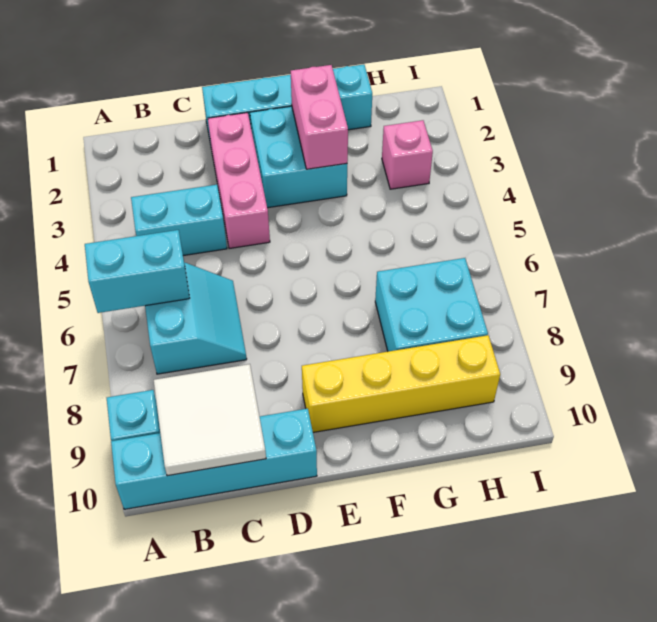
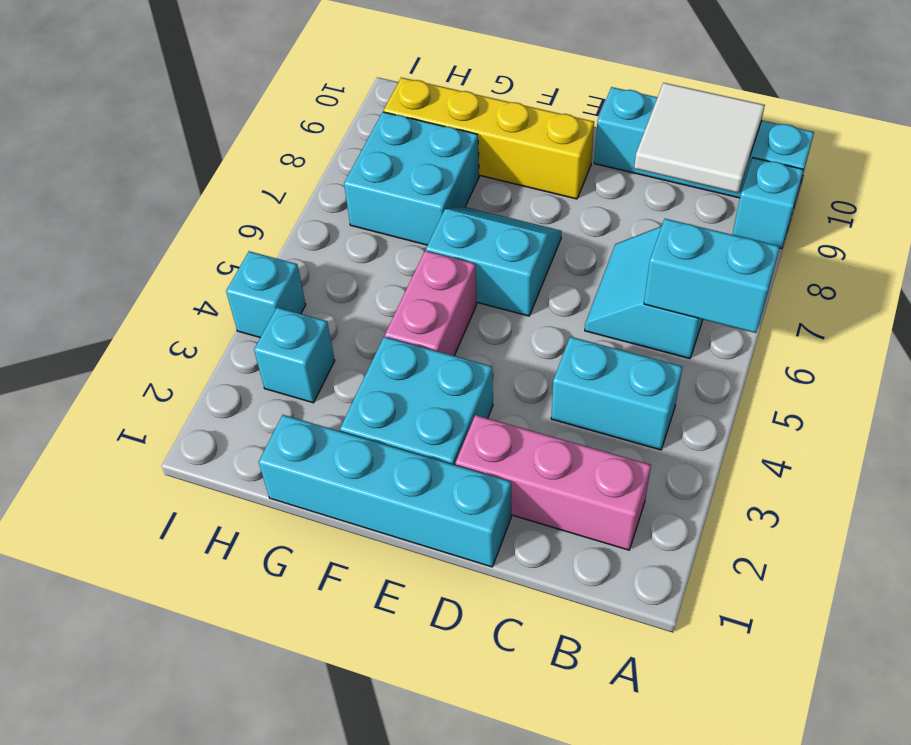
pink 1x3 brick [208,113,270,249] -> pink 1x3 brick turned to [456,415,651,550]
none -> cyan 2x2 slope [426,207,562,316]
pink 1x2 brick [291,65,348,169] -> pink 1x2 brick moved to [385,251,477,356]
pink 1x1 brick [382,120,433,189] -> cyan 1x1 brick [254,307,335,403]
none -> cyan 1x1 brick [226,251,306,337]

